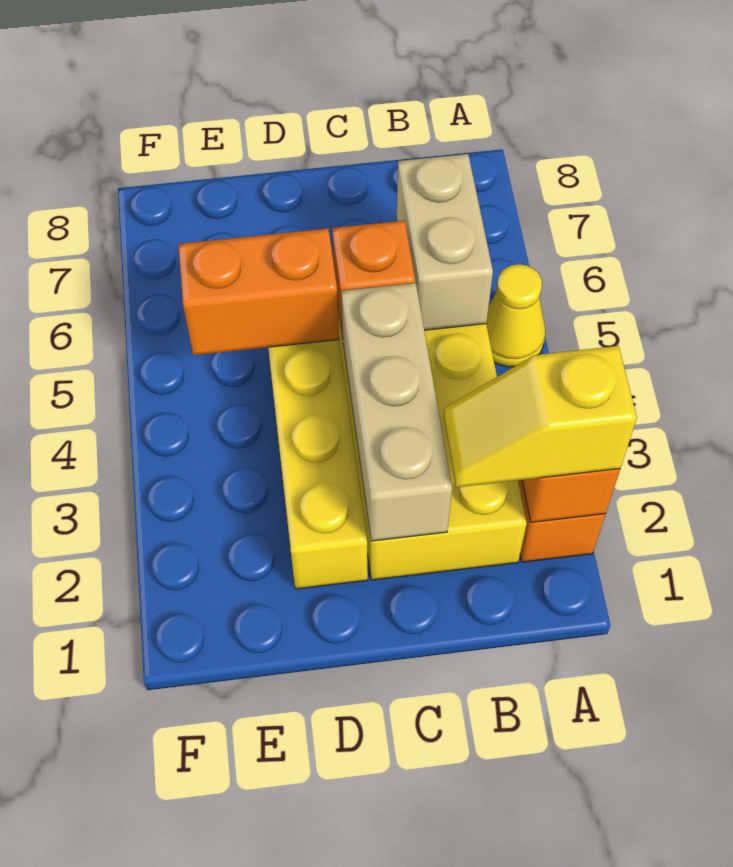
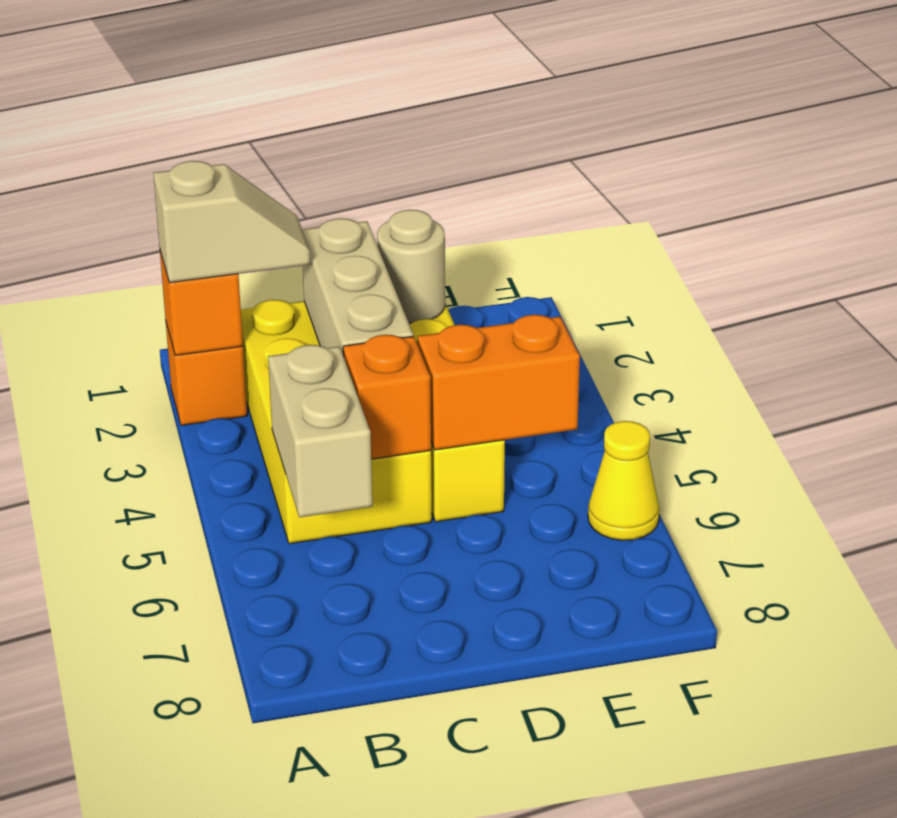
yellow 1x2 slope [444,346,637,487] -> tan 1x2 slope [153,161,310,283]
yellow 1x1 cone [486,264,545,367] -> yellow 1x1 cone moved to [588,421,659,540]
none -> tan 1x1 round brick [377,210,445,323]

